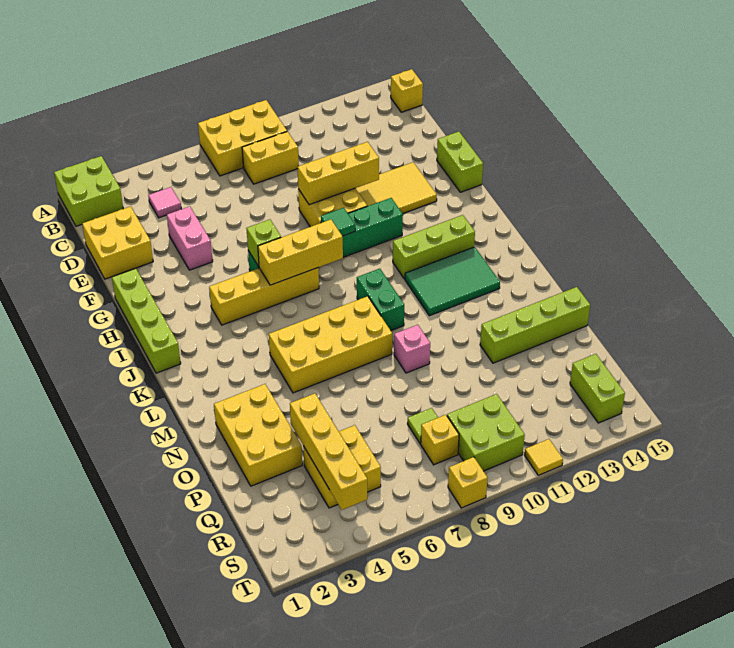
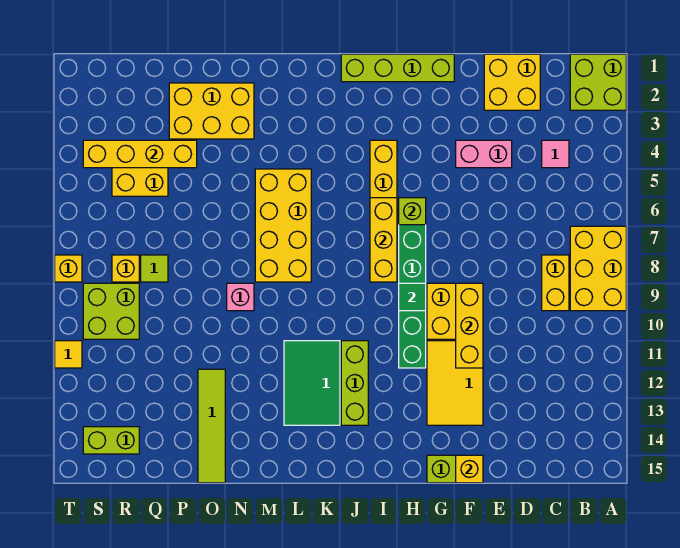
yellow 1x1 brick [391,69,423,112] -> yellow 1x1 brick moved to [456,455,483,483]
green 1x2 brick [357,268,404,331] -> none
lime 1x4 brick [480,287,590,363] -> lime 1x4 tile [198,369,225,483]

